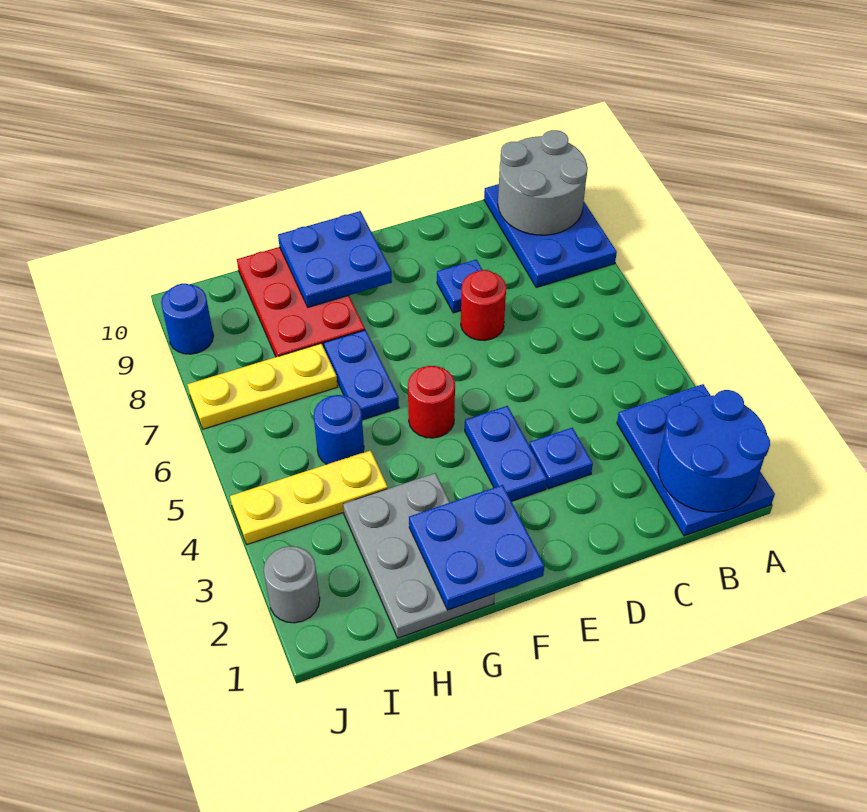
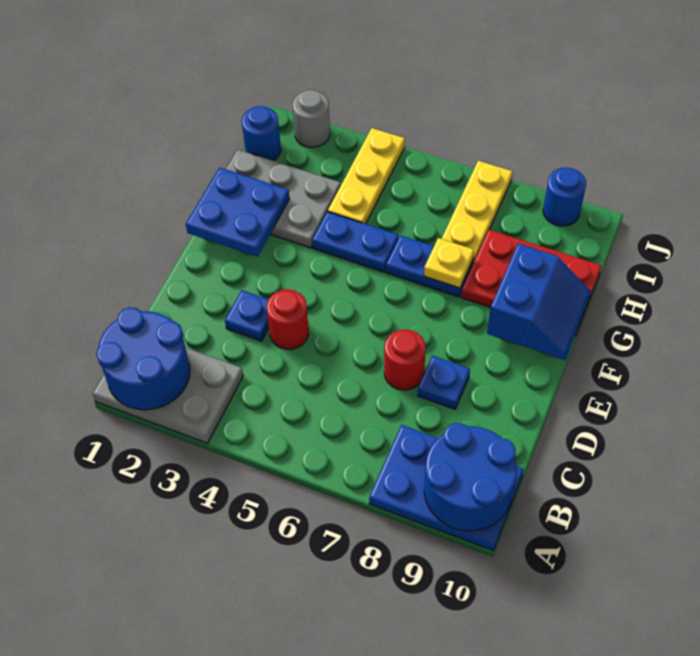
blue 2x3 plate [617,384,775,536] -> grey 2x3 plate [93,348,243,443]
grey 2x2 round brick [498,130,588,235] -> blue 2x2 round brick [424,423,517,531]
blue 1x2 plate [465,406,547,501] -> blue 1x2 plate moved to [312,212,398,272]
red 1x1 round brick [408,366,455,438] -> red 1x1 round brick moved to [267,289,309,349]
blue 2x2 plate [278,211,392,307] -> blue 2x2 slope [487,244,591,360]
none -> yellow 1x1 plate [424,238,474,288]
blue 1x1 round brick [314,395,364,464] -> blue 1x1 round brick moved to [242,106,281,161]

